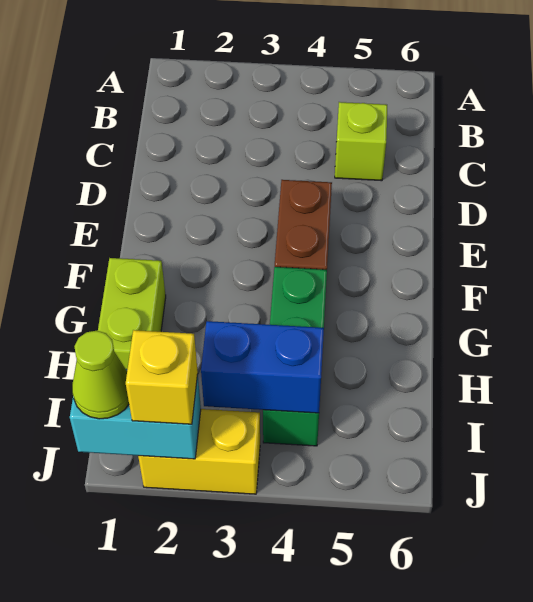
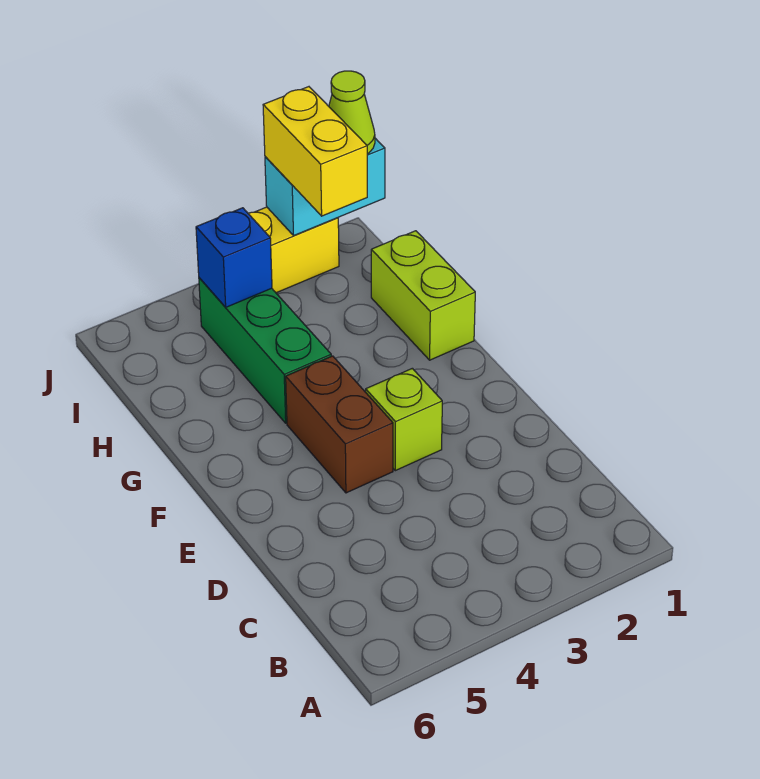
lime 1x1 brick [335,102,387,181] -> lime 1x1 brick moved to [366,368,442,471]
blue 1x2 brick [201,321,324,413] -> blue 1x1 brick [196,208,272,307]
yellow 1x1 brick [126,330,198,424] -> yellow 1x2 brick [263,87,367,216]

